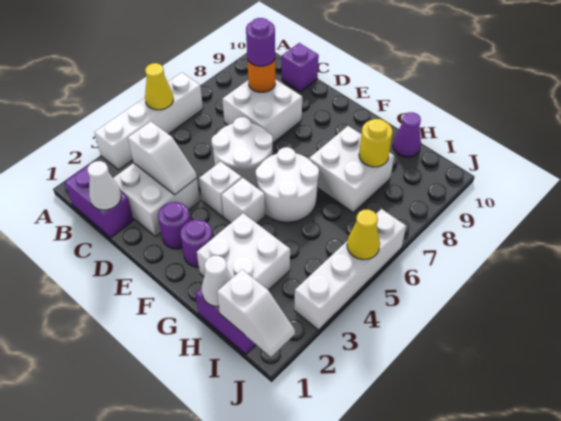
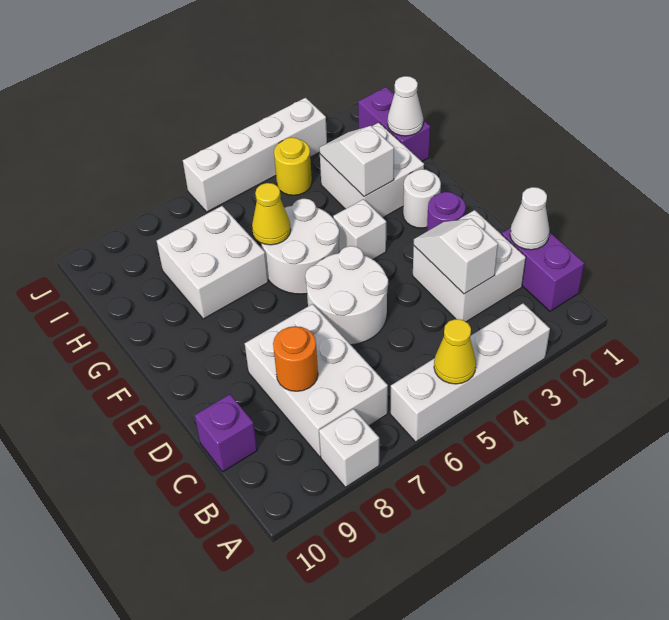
white 2x2 brick [222,79,302,143] -> white 2x3 brick [245,304,388,457]
purple 1x1 round brick [246,18,275,66] -> none
white 1x1 brick [199,161,242,217] -> white 1x1 brick moved to [319,409,379,487]
purple 1x1 round brick [180,220,213,267] -> white 1x1 round brick [403,169,441,228]
yellow 1x1 round brick [359,119,393,167] -> yellow 1x1 round brick moved to [274,137,312,195]
purple 1x1 cone [393,112,421,157] -> none
white 1x2 slope [217,269,295,357] -> white 1x2 slope moved to [319,126,394,197]
yellow 1x1 cone [347,209,380,260] -> yellow 1x1 cone moved to [252,183,291,245]

